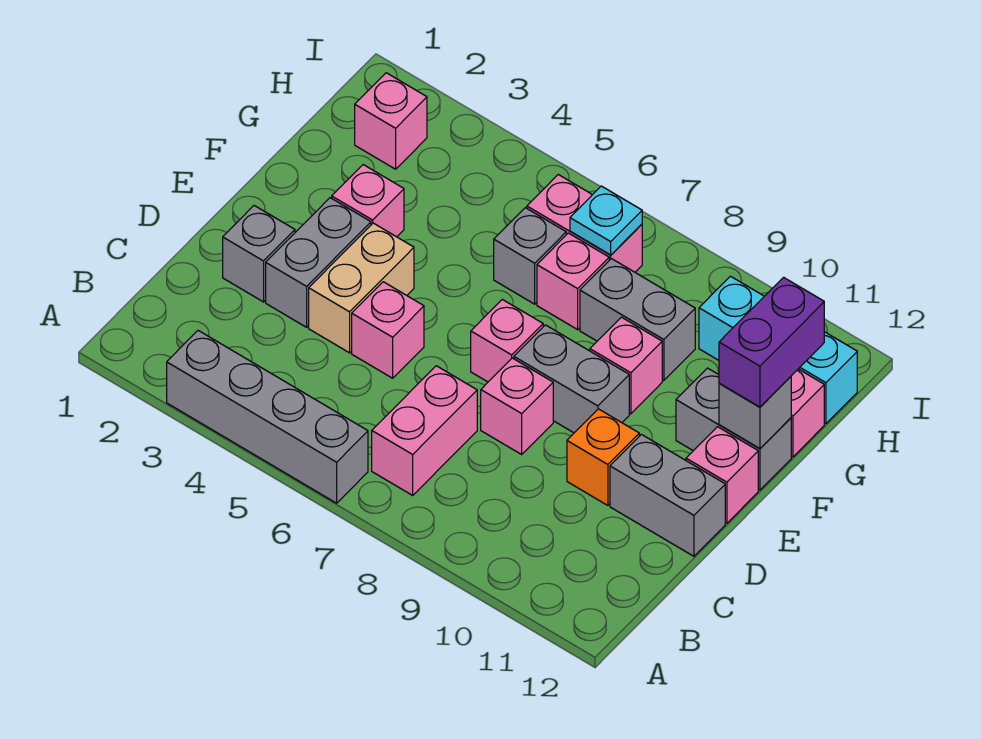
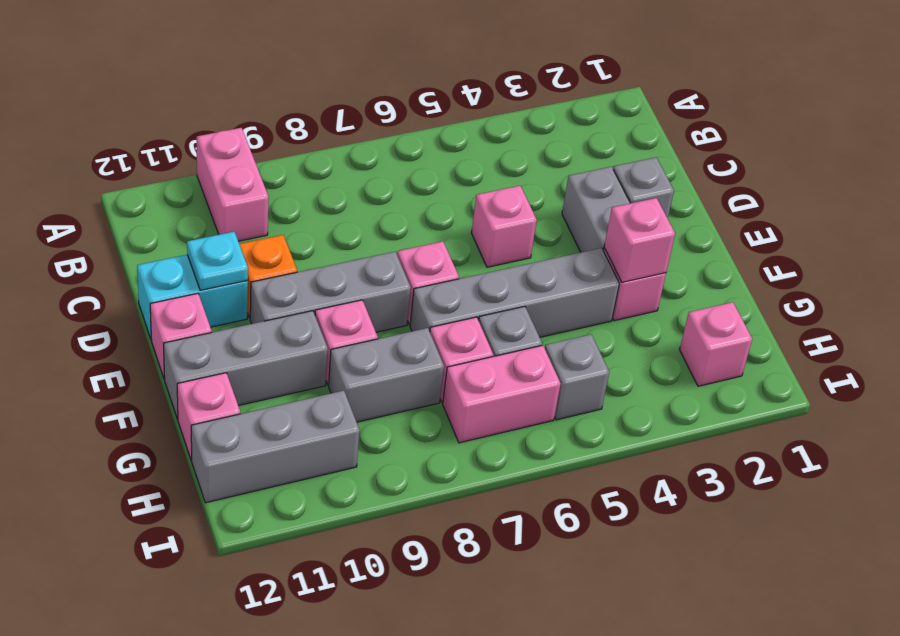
grey 1x4 brick [167,331,368,503] -> grey 1x4 brick moved to [410,248,619,337]
pink 1x2 brick [372,366,477,495] -> pink 1x2 brick moved to [197,128,269,241]
tan 1x2 brick [309,223,414,353] -> none
pink 1x1 brick [481,358,553,454] -> pink 1x1 brick moved to [604,198,675,282]
grey 1x2 brick [610,434,725,556] -> cyan 1x2 brick [137,255,248,339]
grey 1x2 brick [514,325,629,433] -> grey 1x3 brick [250,252,411,332]
grey 1x2 brick [676,368,791,490] -> grey 1x3 brick [164,311,328,419]
grey 1x1 brick [719,377,791,448] -> grey 1x1 brick moved to [545,335,609,420]
purple 1x2 brick [719,277,824,407] -> none
cyan 1x1 plate [570,186,642,255] -> cyan 1x1 plate moved to [187,232,248,290]
cyan 1x3 brick [699,276,857,424] -> grey 1x3 brick [191,391,360,503]

